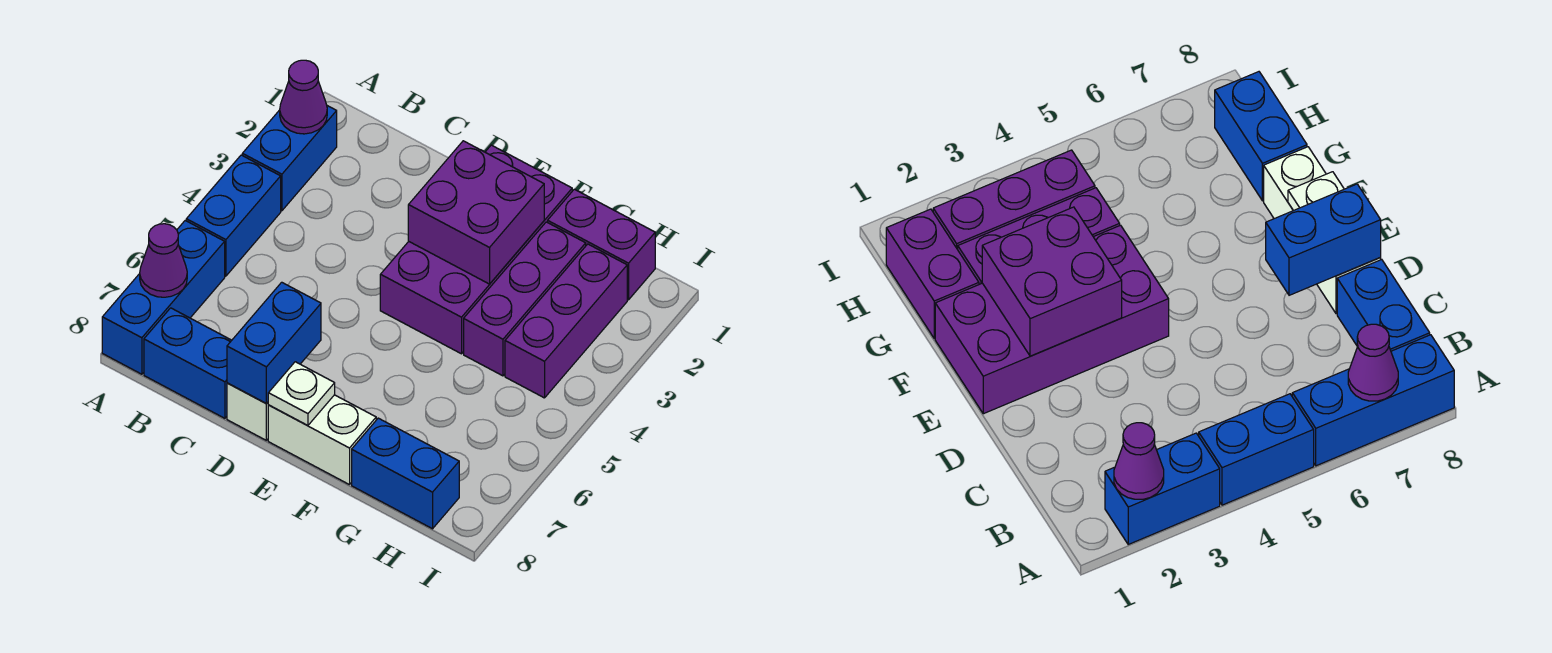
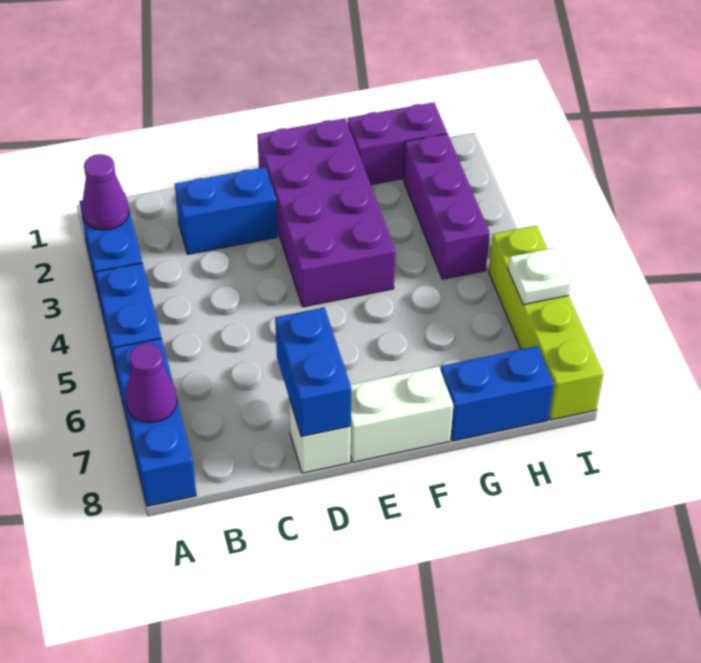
blue 1x2 brick [144,308,232,418] -> blue 1x2 brick moved to [175,167,278,254]
purple 2x2 brick [408,141,544,284] -> none
white 1x1 plate [268,362,335,426] -> white 1x1 plate moved to [508,248,571,305]
purple 1x3 brick [464,222,586,376] -> none
none -> lime 1x4 brick [489,225,604,420]

